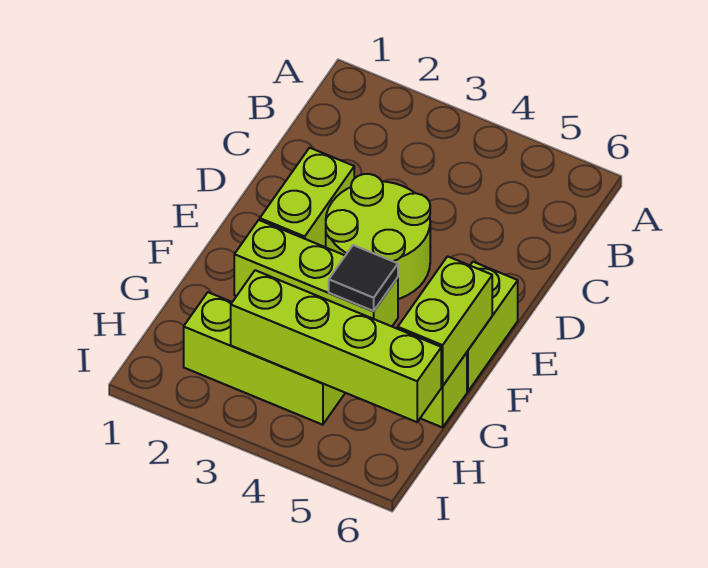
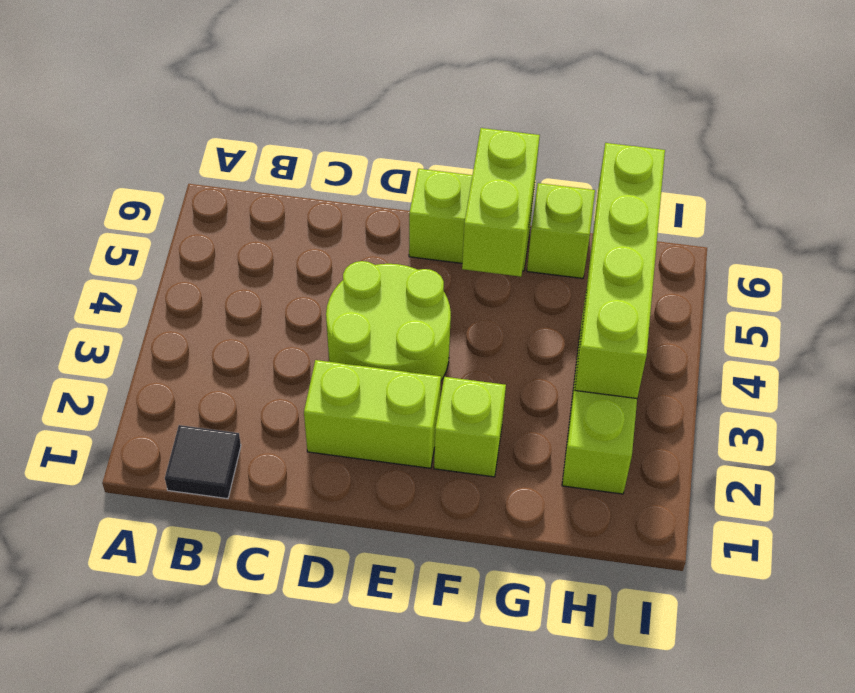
lime 1x3 brick [234,220,398,326] -> lime 1x1 brick [434,377,506,477]
black 1x1 tile [329,245,398,311] -> black 1x1 tile moved to [165,425,241,499]
lime 1x2 brick [398,256,492,386] -> lime 1x2 brick turned to [462,128,540,277]

